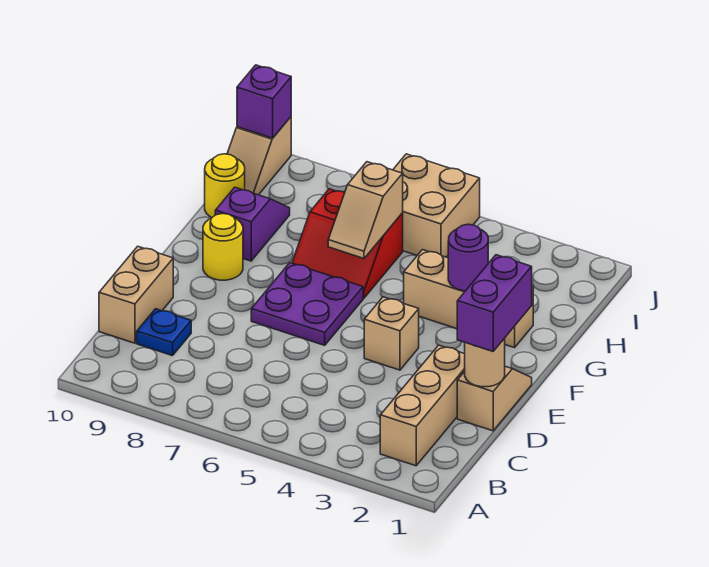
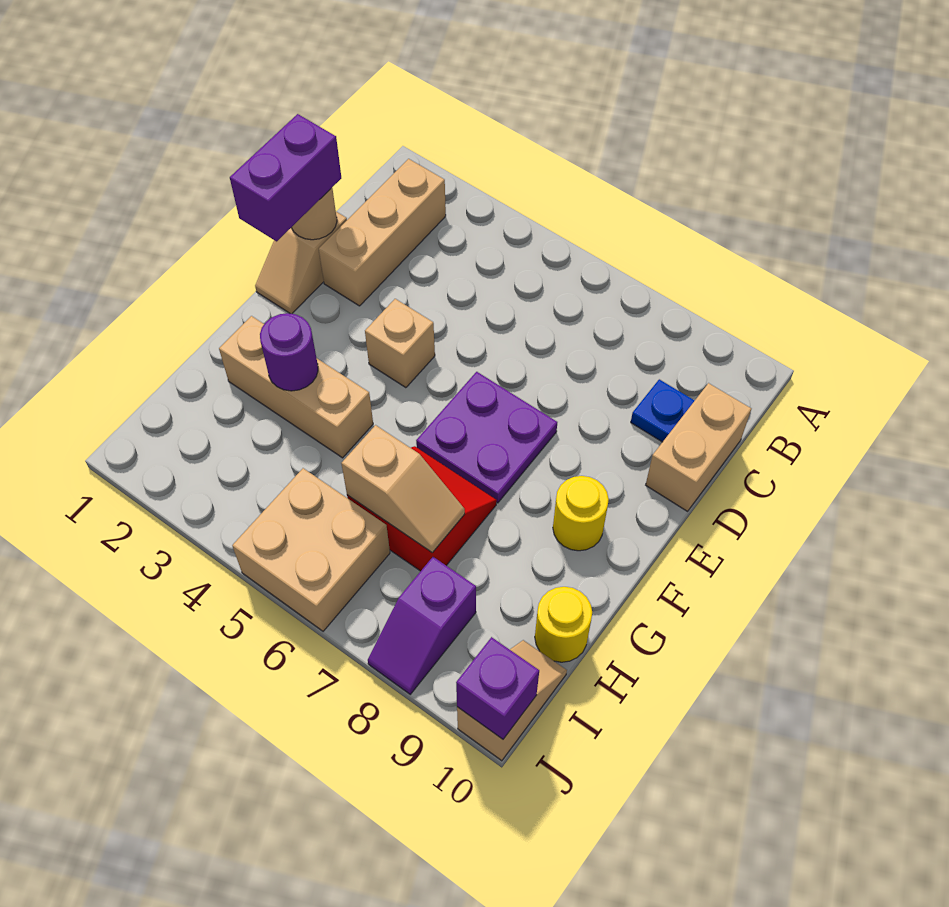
tan 1x2 slope [328,162,403,258] -> tan 1x2 slope turned to [341,425,465,553]
purple 1x2 slope [215,187,290,261] -> purple 1x2 slope moved to [368,557,476,694]

